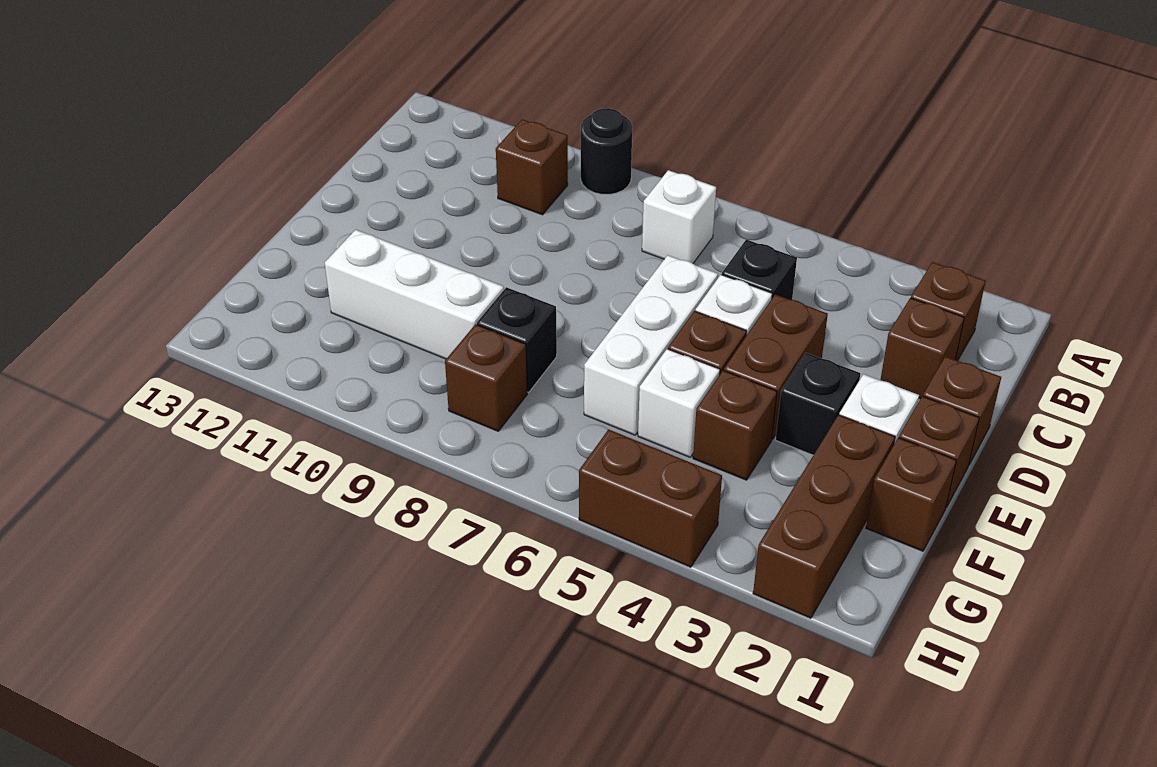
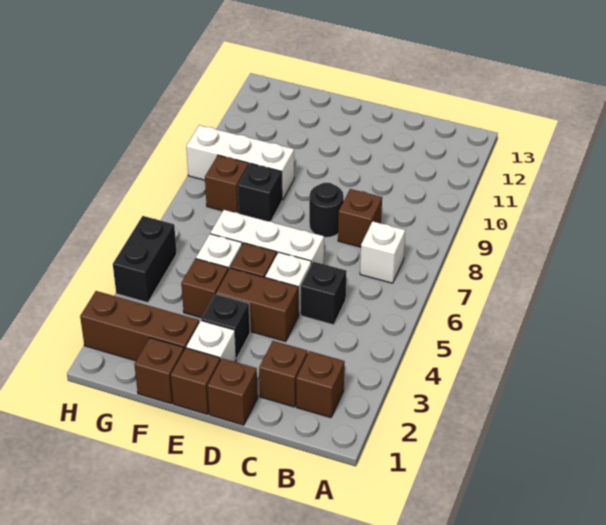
black 1x1 round brick [581,108,632,194] -> black 1x1 round brick moved to [309,183,344,237]
brown 1x1 brick [496,119,568,215] -> brown 1x1 brick moved to [338,189,382,247]
white 1x3 brick [325,230,504,359] -> white 1x3 brick turned to [186,125,294,200]
brown 1x2 brick [579,429,722,567] -> black 1x2 brick [113,216,177,303]

